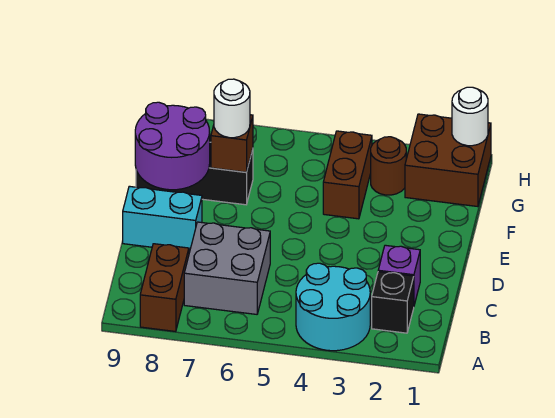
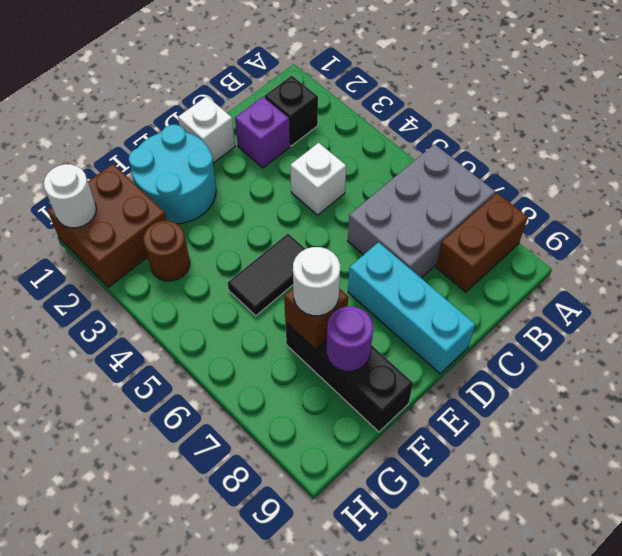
cyan 2x2 round brick [296,263,370,351] -> cyan 2x2 round brick moved to [129,125,216,224]
grey 2x2 brick [184,222,270,314] -> grey 2x3 brick [348,144,495,278]
none -> white 1x1 brick [290,143,346,215]
none -> white 1x1 brick [178,96,235,163]
cyan 1x2 brick [123,186,202,252] -> cyan 1x3 brick [348,242,475,374]
none -> black 1x2 tile [228,234,305,316]
purple 2x2 round brick [135,102,210,190] -> purple 1x1 round brick [327,306,373,371]
brown 1x2 brick [323,131,372,219] -> none

